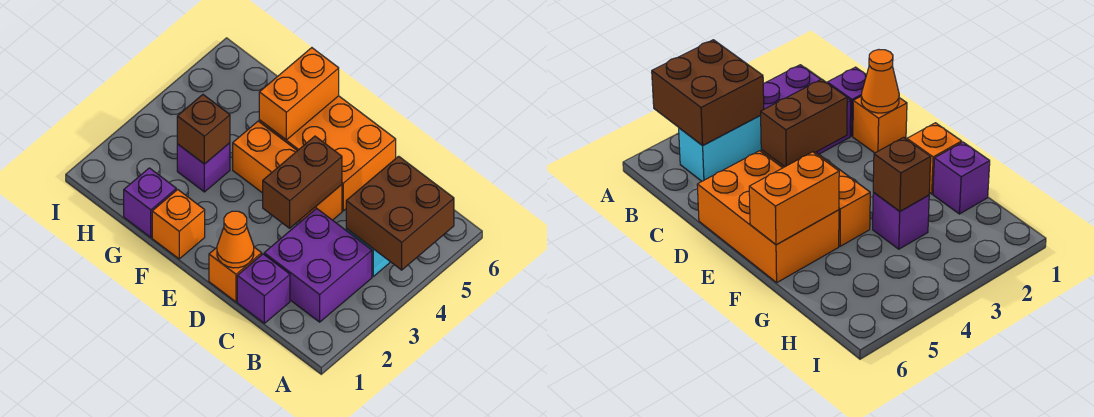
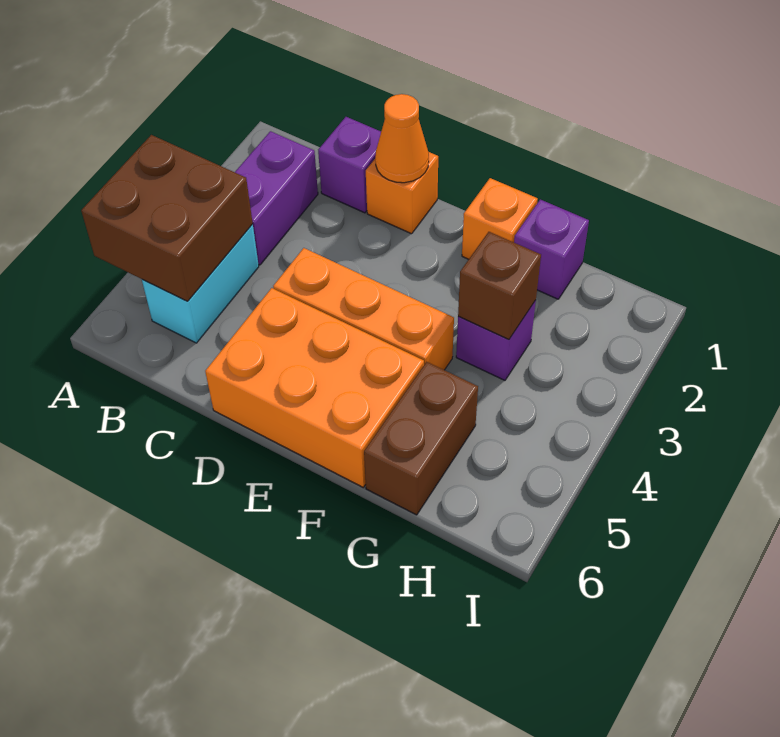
purple 2x2 brick [264,208,372,322] -> purple 1x2 brick [235,131,318,265]
brown 1x2 brick [263,136,342,228] -> brown 1x2 brick moved to [364,362,478,515]
orange 1x2 brick [259,48,339,140] -> none

